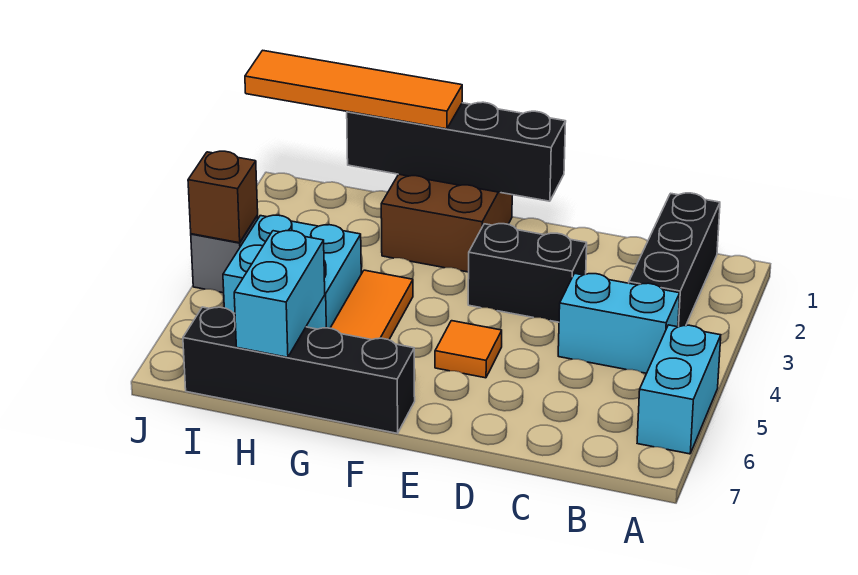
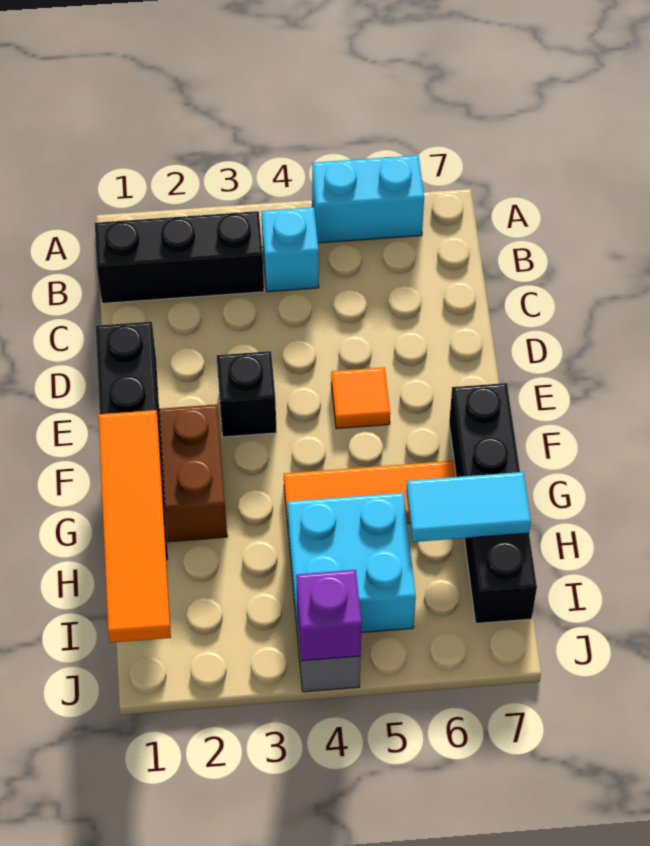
cyan 1x2 brick [558,273,680,373] -> cyan 1x1 brick [261,207,319,292]
black 1x2 brick [468,224,587,322] -> black 1x1 brick [217,351,277,437]
cyan 1x2 brick [234,231,325,357] -> cyan 1x2 tile [406,472,531,542]
brown 1x1 brick [188,151,258,243] -> purple 1x1 brick [296,570,362,661]

